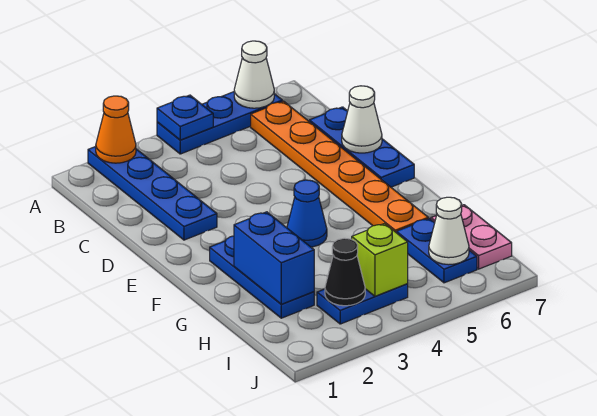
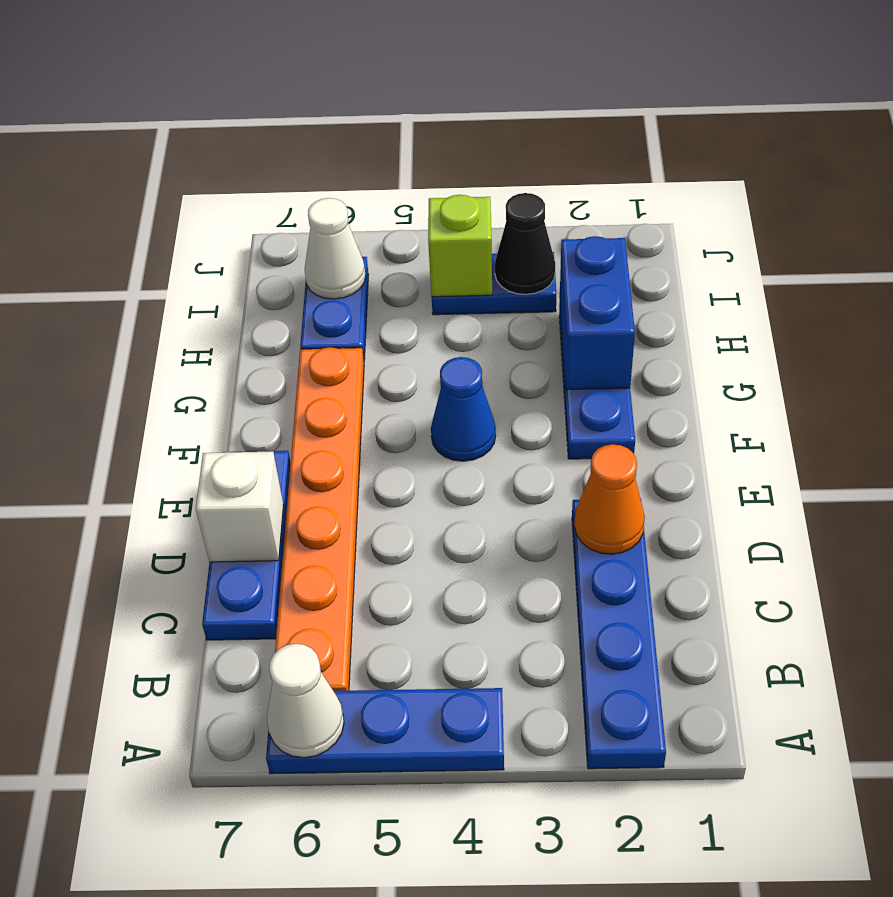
orange 1x1 cone [96,96,136,163] -> orange 1x1 cone moved to [574,444,645,554]
blue 1x1 plate [157,95,213,140] -> none
white 1x1 cone [342,86,382,153] -> white 1x1 brick [196,452,284,562]
pink 1x2 plate [431,205,512,269] -> none

